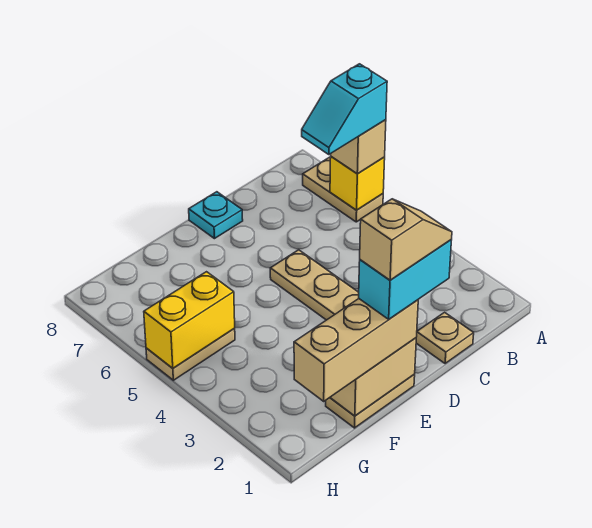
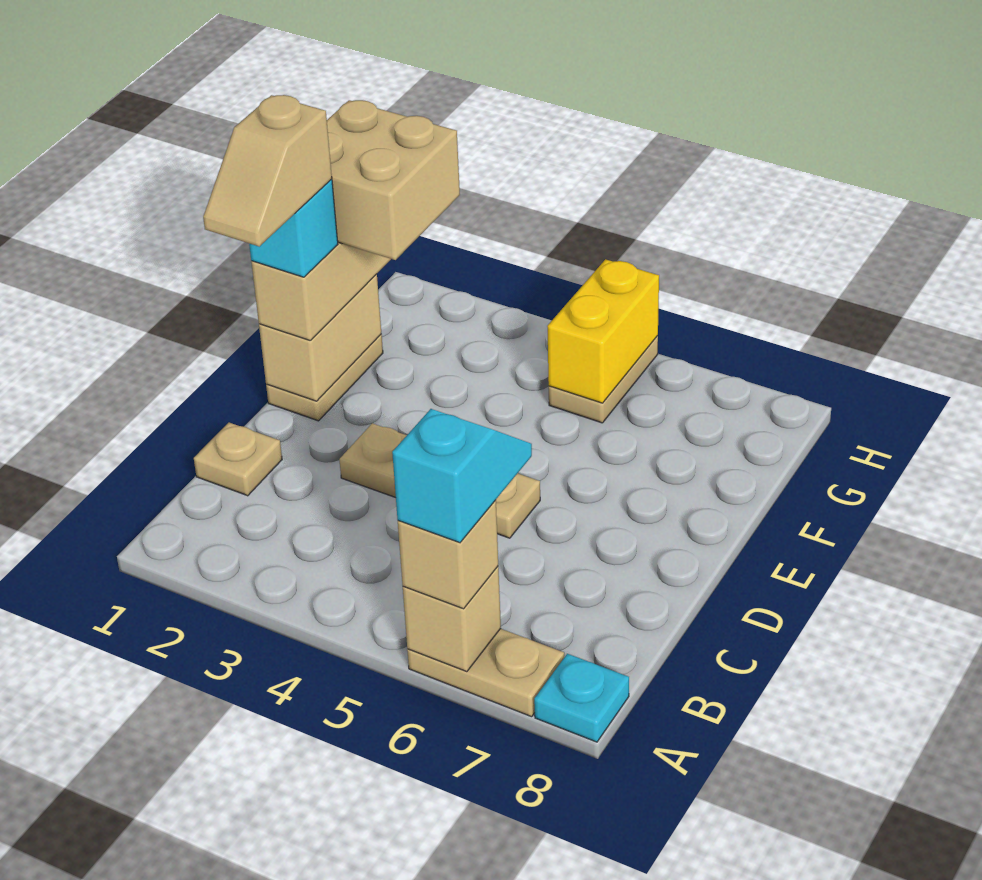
yellow 1x1 brick [330,157,385,210] -> tan 1x1 brick [403,567,501,672]
cyan 1x2 brick [359,240,451,319] -> cyan 1x1 brick [249,179,338,277]
cyan 1x1 plate [189,192,243,239] -> cyan 1x1 plate moved to [534,654,629,742]
none -> tan 2x2 brick [327,100,460,260]

